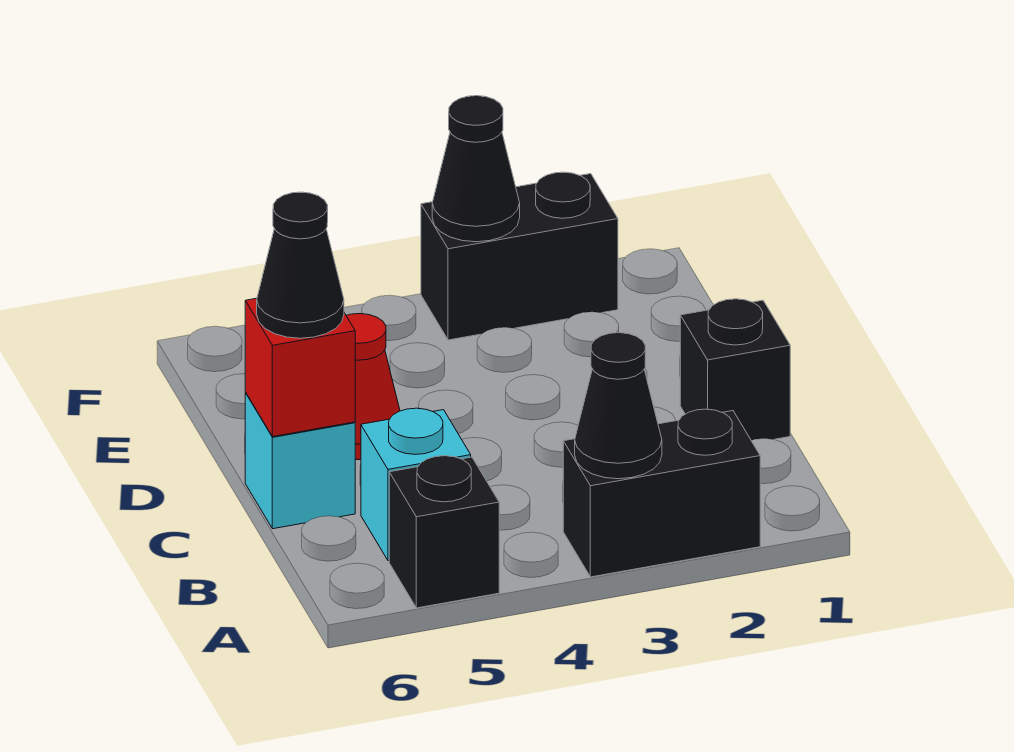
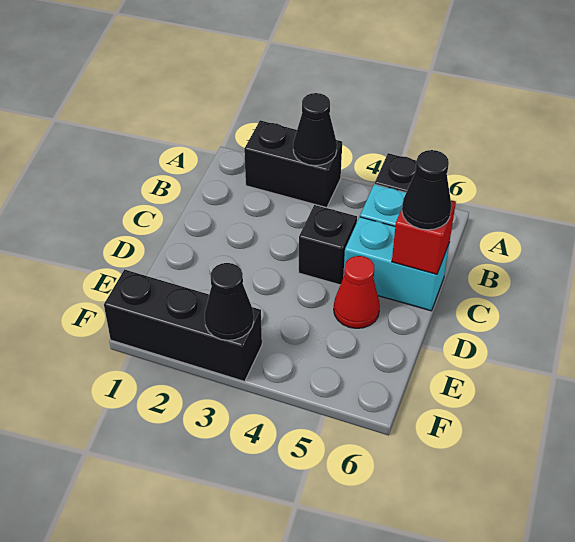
black 1x1 brick [680,299,790,440] -> black 1x1 brick moved to [298,205,357,285]
cyan 1x1 brick [245,393,355,529] -> cyan 1x2 brick [343,217,449,311]
black 1x2 brick [421,172,618,340] -> black 1x3 brick [104,270,262,381]

